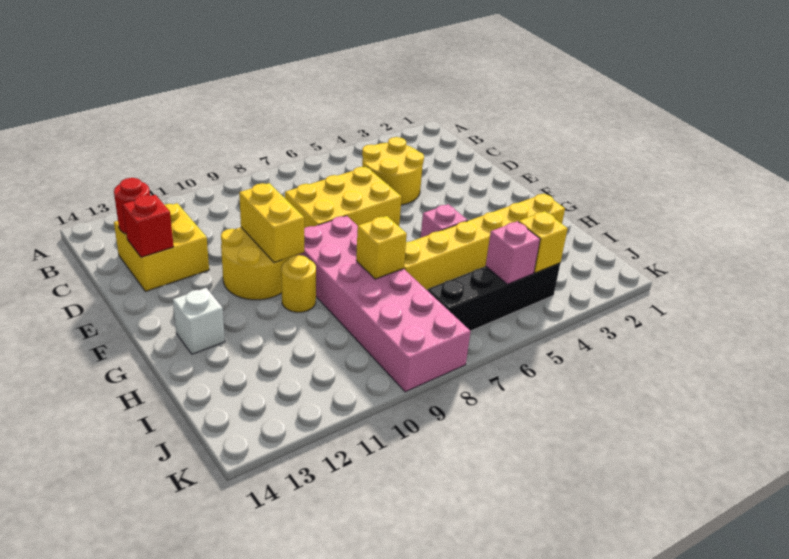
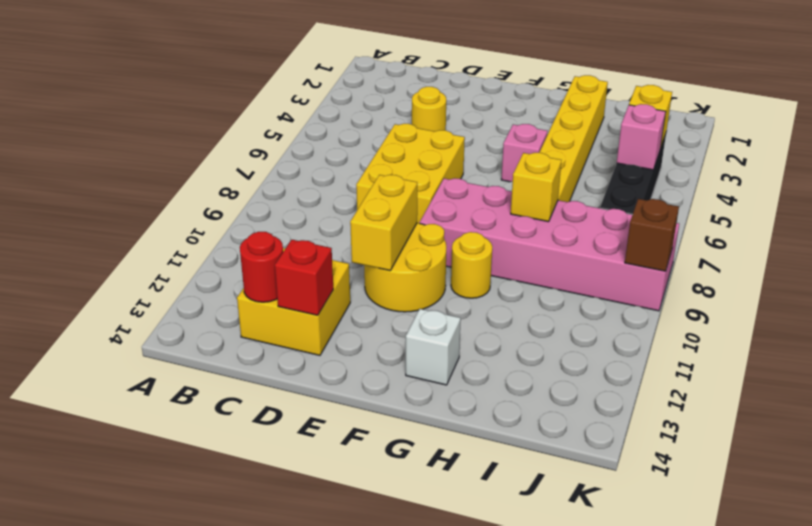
yellow 2x2 round brick [362,137,424,205] -> yellow 1x1 round brick [412,87,446,131]
yellow 1x2 brick [239,183,304,263] -> yellow 1x2 brick turned to [350,175,417,271]
none -> brown 1x1 brick [625,199,679,271]

